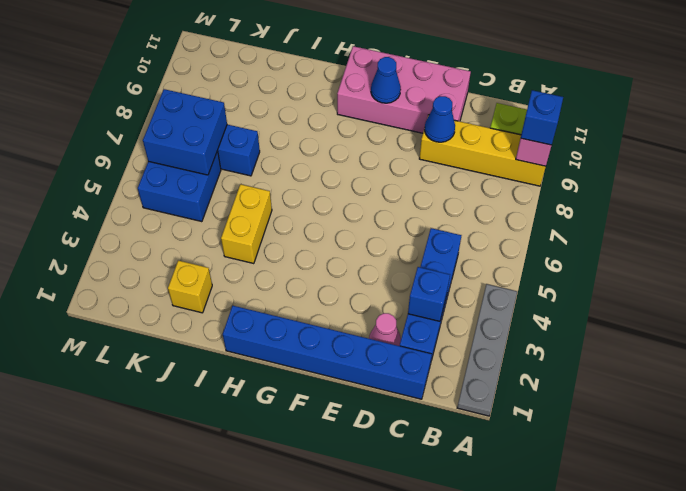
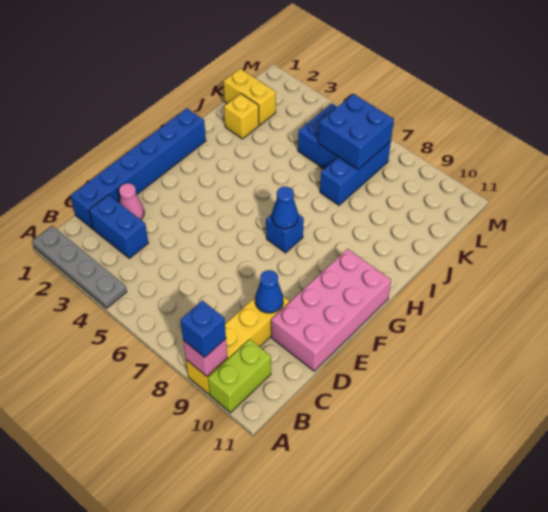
blue 1x4 brick [400,228,462,364] -> blue 1x2 brick [89,195,148,258]
blue 1x1 brick [408,267,450,321] -> blue 1x1 brick moved to [266,214,304,253]
blue 1x1 cone [371,57,401,103] -> blue 1x1 cone moved to [272,187,298,229]
yellow 1x2 brick [221,184,272,264] -> yellow 1x2 brick moved to [224,69,276,125]

